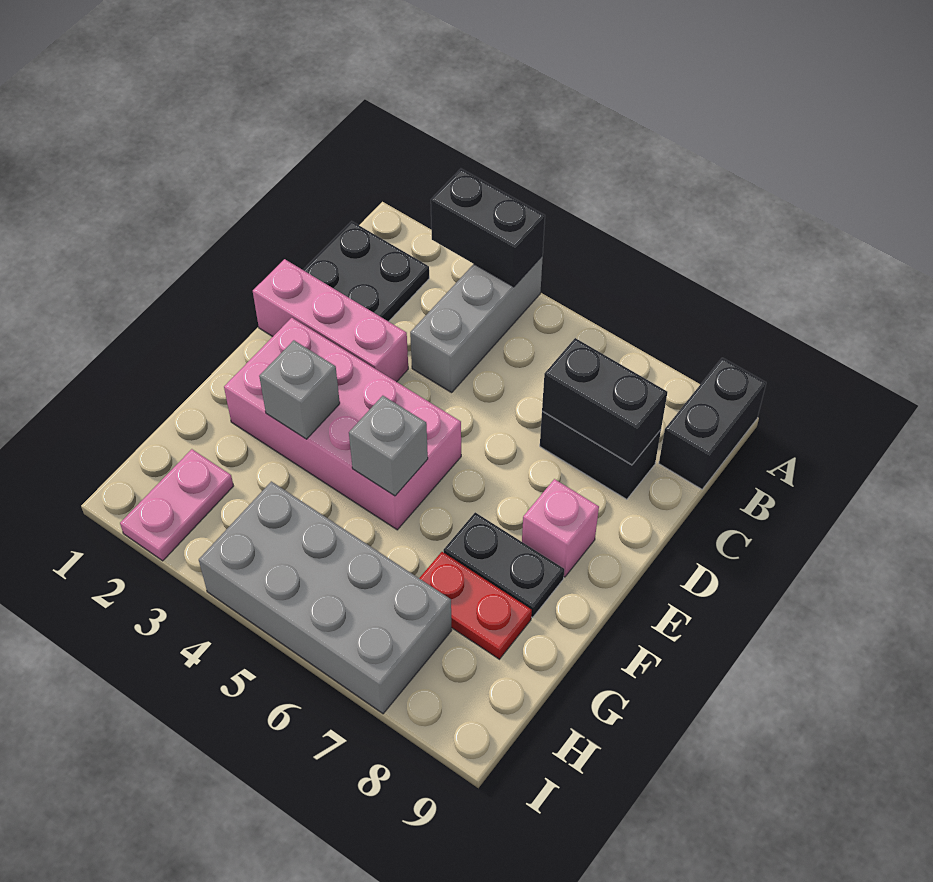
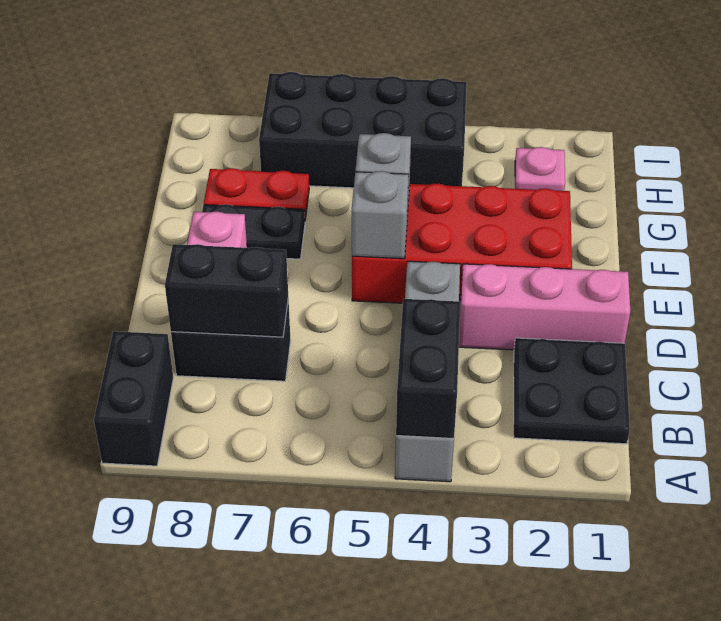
black 1x2 brick [431,169,545,287] -> black 1x2 brick turned to [396,299,460,439]
grey 1x3 brick [410,256,543,393] -> grey 1x4 brick [395,261,460,482]
pink 2x4 brick [224,318,461,530] -> red 2x4 brick [352,184,572,303]
grey 1x1 brick [259,340,340,439] -> grey 1x1 brick moved to [352,171,409,259]
pink 1x2 plate [120,449,233,561] -> pink 1x1 plate [515,147,565,191]
grey 2x4 brick [199,481,452,714] -> black 2x4 brick [259,72,467,188]

